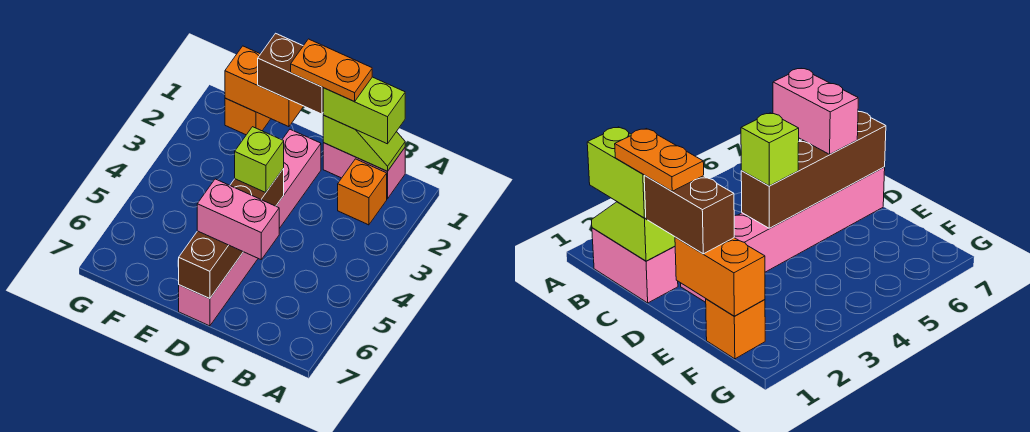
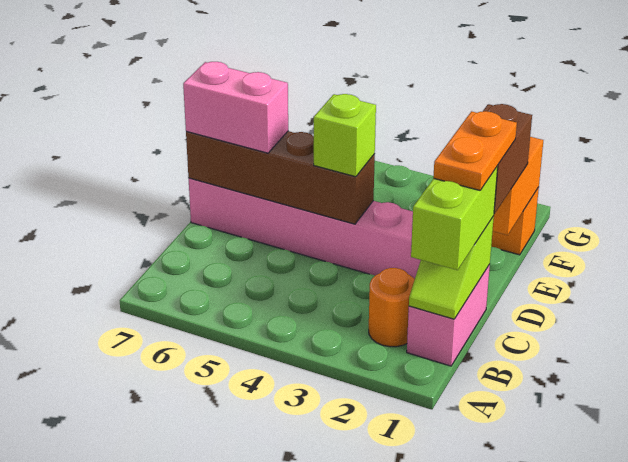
orange 1x1 brick [338,159,387,225] -> orange 1x1 round brick [369,268,415,347]
pink 1x2 brick [197,179,279,259] -> pink 1x2 brick turned to [183,62,288,153]

